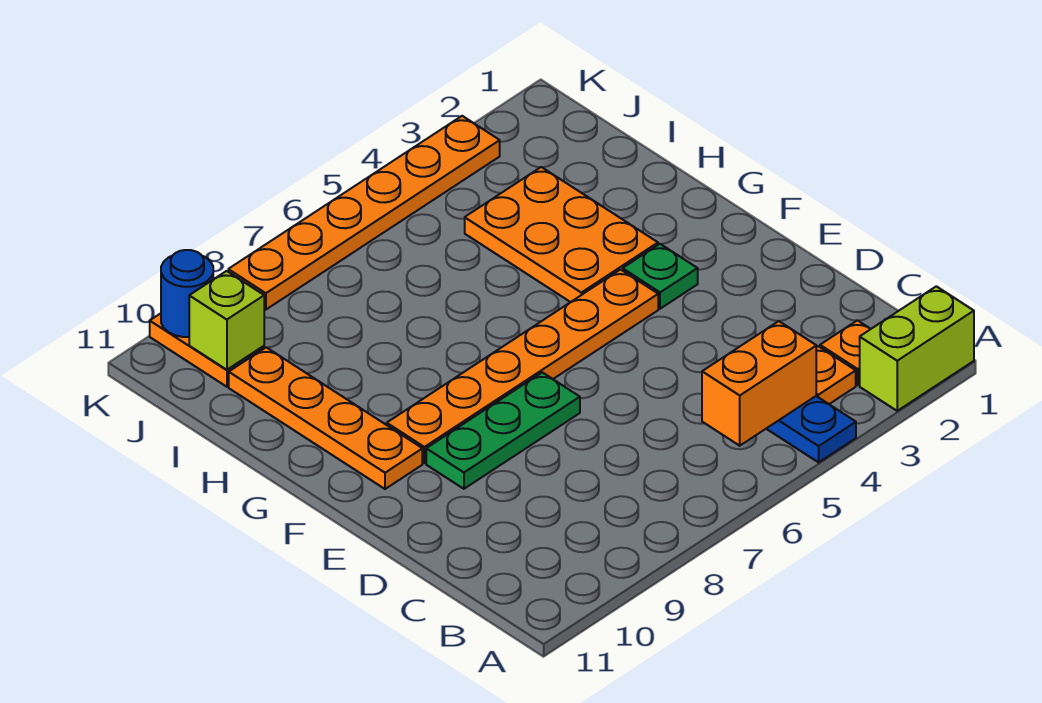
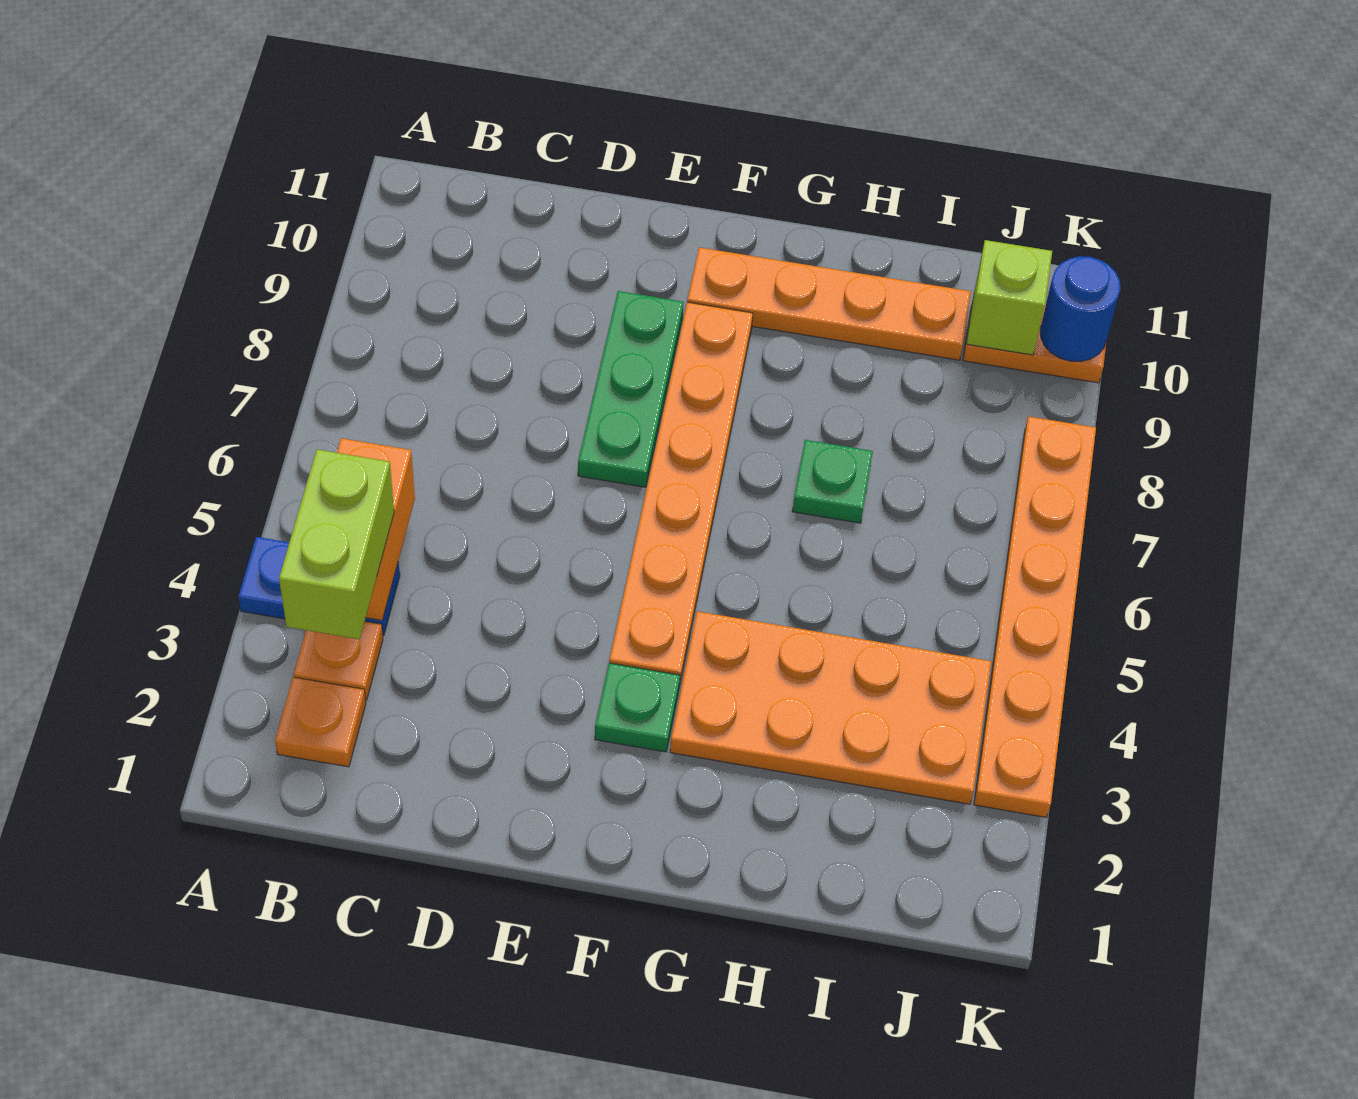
lime 1x2 brick [860,286,974,411] -> lime 1x2 brick moved to [279,450,394,639]
orange 2x3 plate [465,167,658,302] -> orange 2x4 plate [670,611,991,804]
none -> green 1x1 plate [792,440,873,523]

